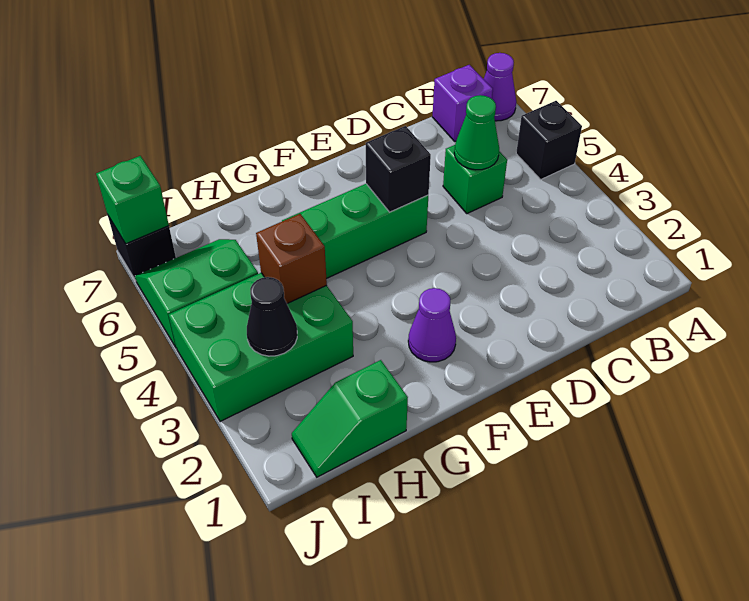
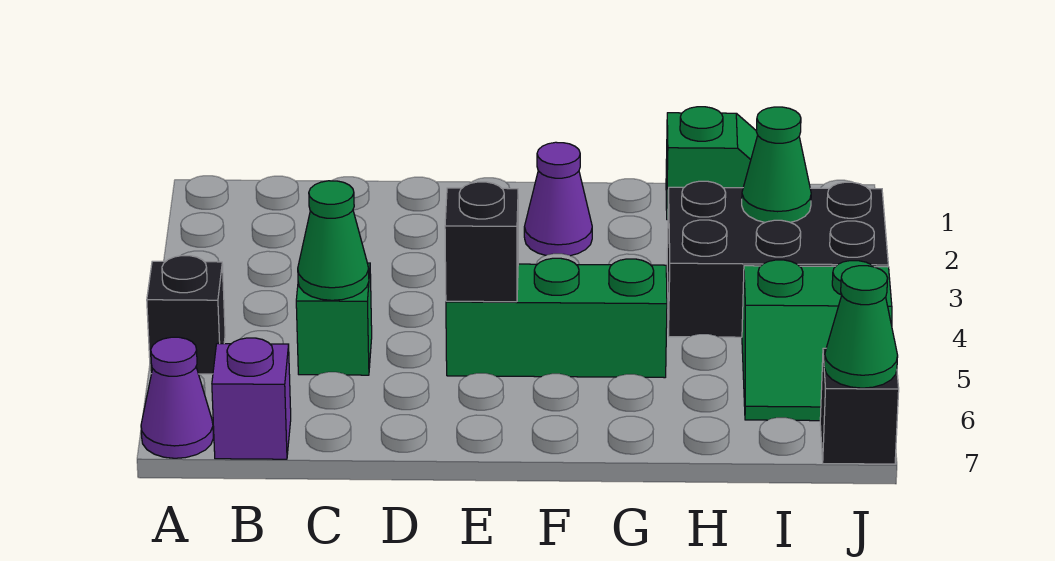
green 2x3 brick [169,273,353,422] -> black 2x3 brick [667,181,888,337]
brown 1x1 brick [256,214,327,304] -> none
black 1x1 cone [247,277,297,356] -> green 1x1 cone [742,107,811,222]
green 1x1 brick [96,156,169,244] -> green 1x1 cone [824,266,898,388]

